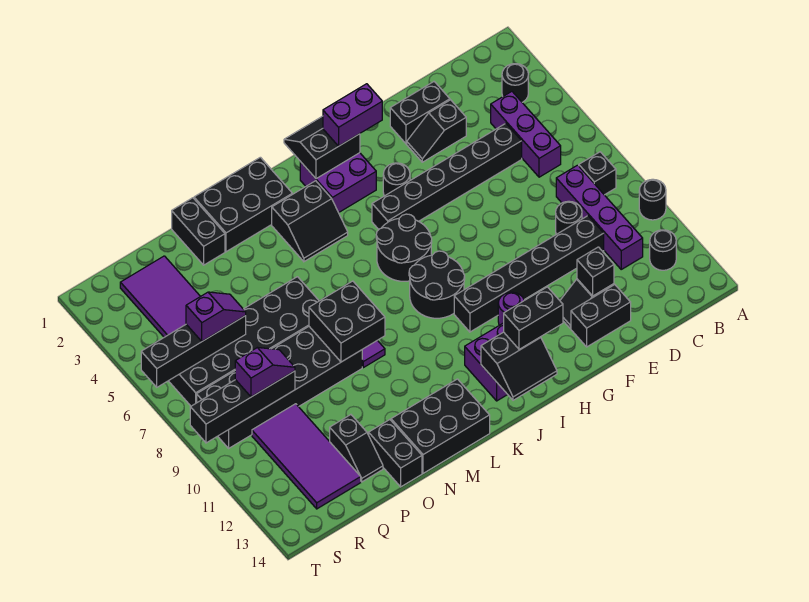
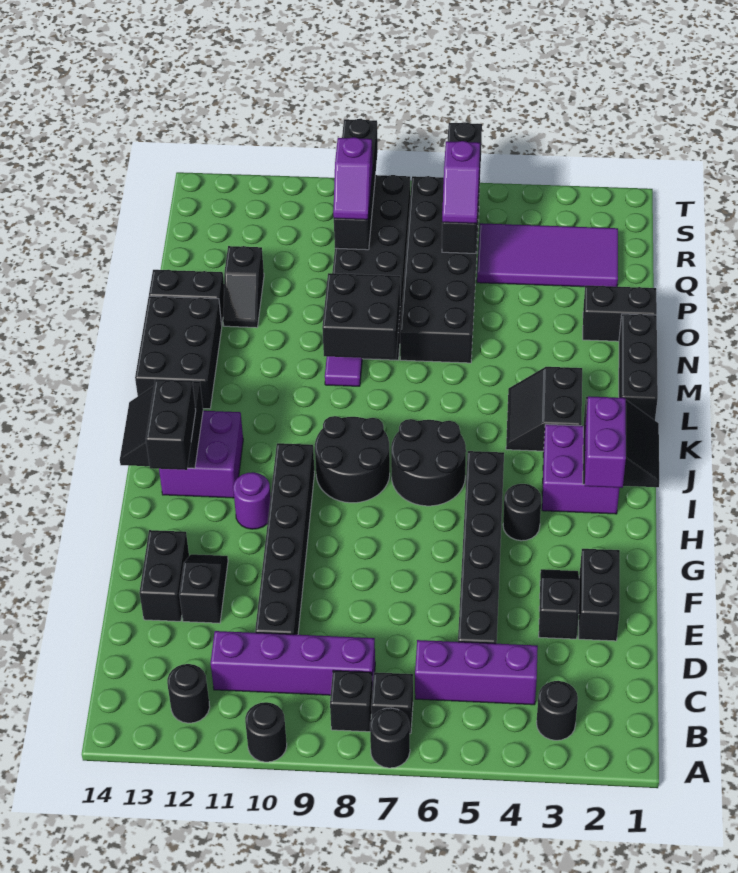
black 1x1 round brick [556,201,582,234] -> black 1x1 round brick moved to [370,708,410,768]
black 1x1 brick [577,247,614,296] -> black 1x1 brick moved to [371,672,413,734]
black 2x3 brick [194,157,292,252] -> black 1x3 brick [619,314,658,420]
black 1x2 slope [330,415,383,482] -> black 1x2 slope turned to [223,246,264,328]
purple 2x4 tile [252,404,361,509] -> none

